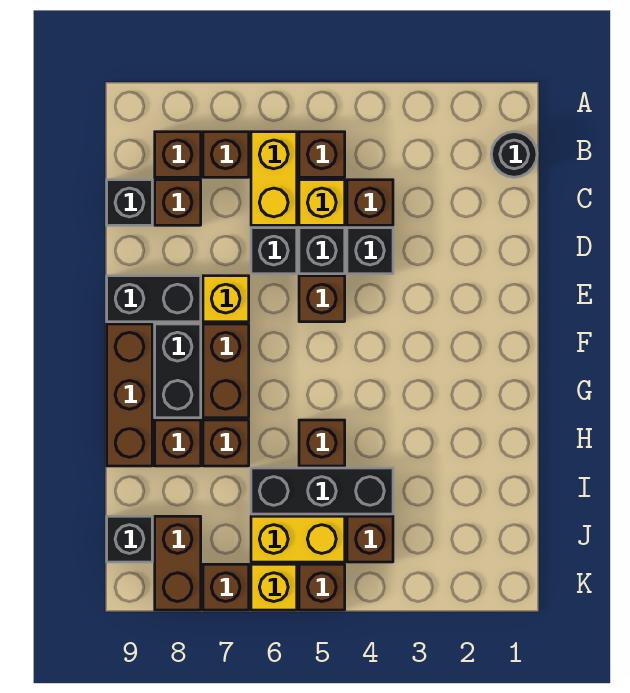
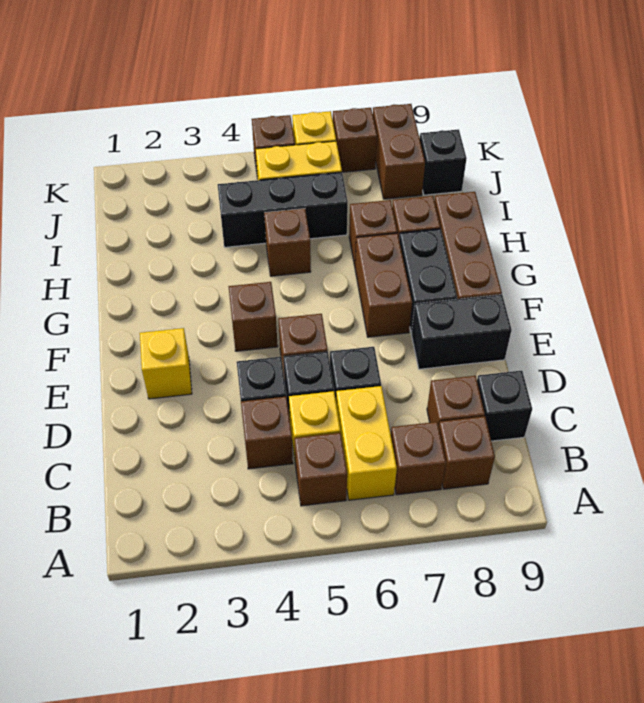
black 1x1 round brick [491,132,537,177] -> none
yellow 1x1 brick [203,276,249,322] -> yellow 1x1 brick moved to [140,328,192,399]
brown 1x1 brick [347,516,393,562] -> brown 1x1 brick moved to [228,282,278,351]

